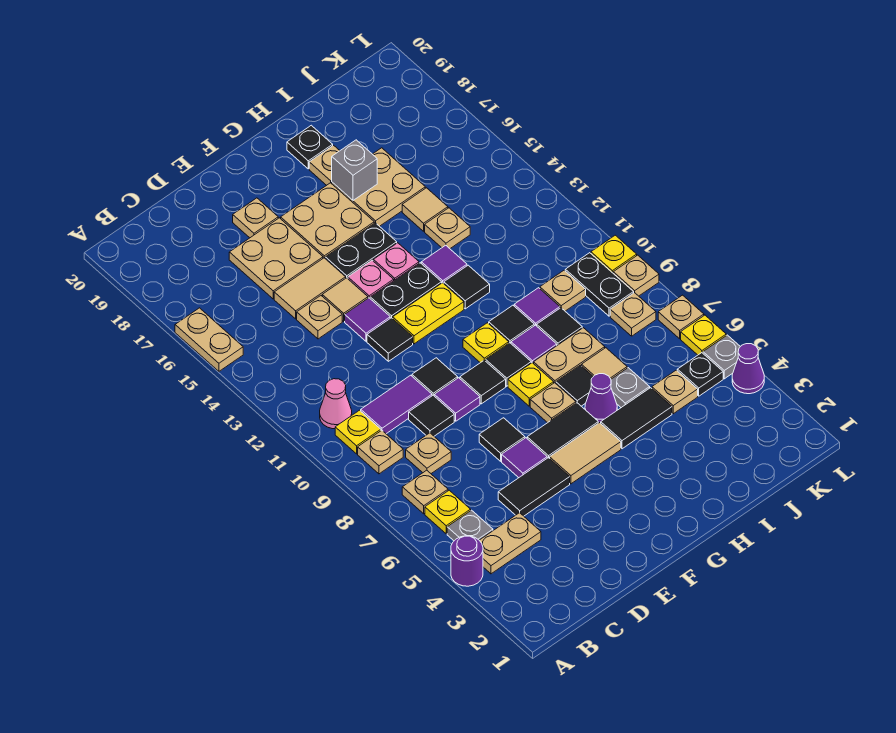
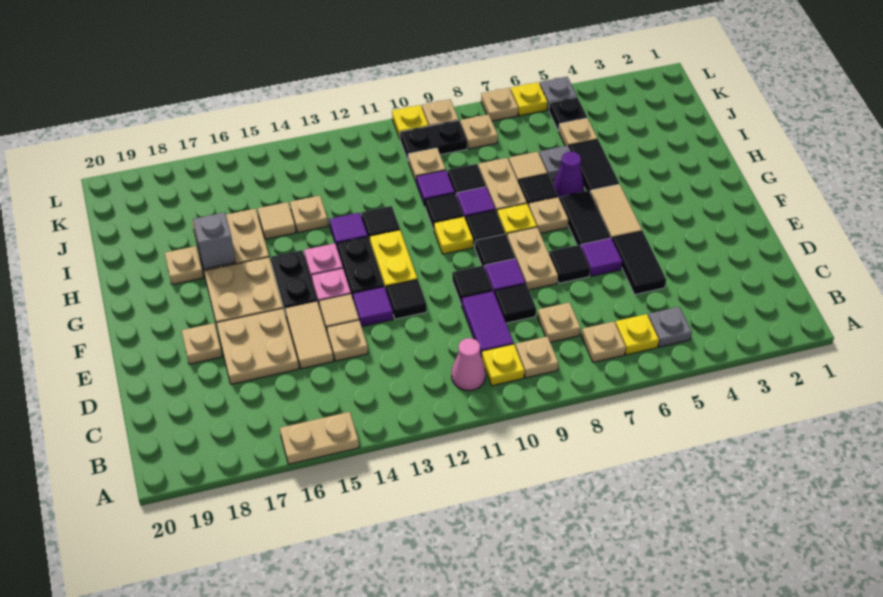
purple 1x1 round brick [451,536,483,586] -> none
tan 1x2 plate [479,513,541,574] -> tan 1x2 plate moved to [507,227,558,290]
black 1x1 plate [287,125,333,169] -> none
purple 1x1 cone [732,344,764,394] -> none

